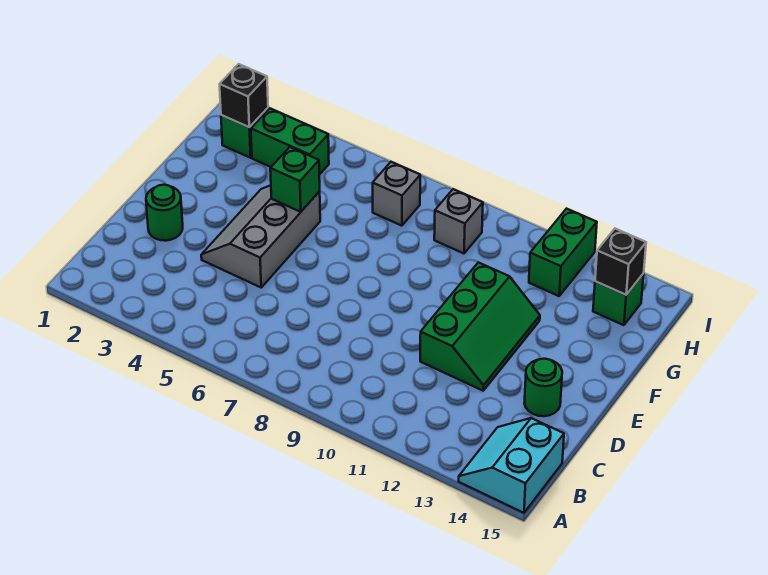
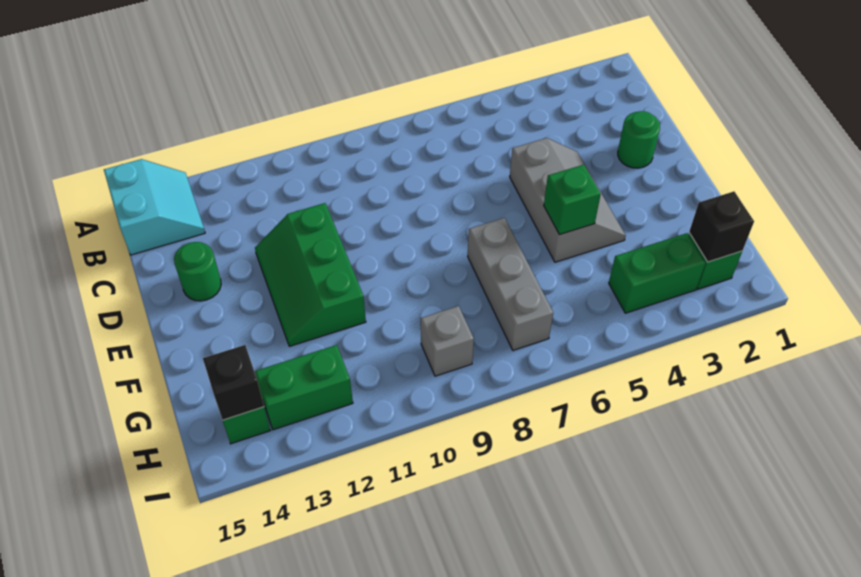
grey 1x1 brick [373,162,420,226] -> grey 1x3 brick [468,218,553,350]
green 1x2 brick [529,209,597,296] -> green 1x2 brick turned to [255,345,353,430]

